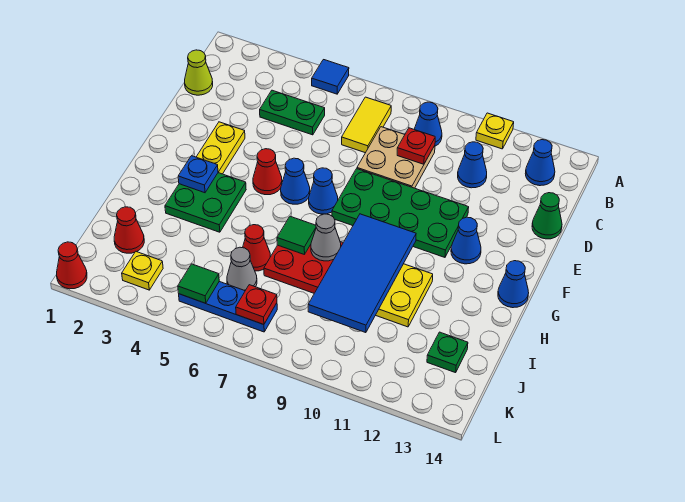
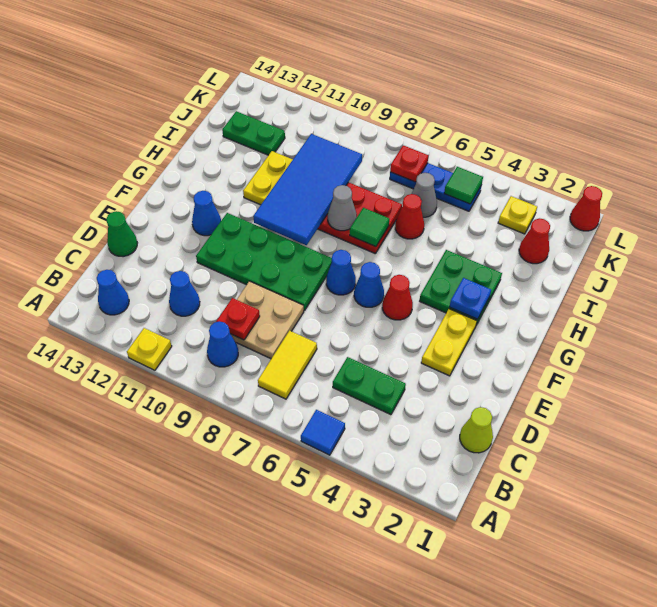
blue 1x1 cone [498,261,529,308] -> none
green 1x1 plate [427,332,468,373] -> green 1x2 plate [222,111,285,155]

